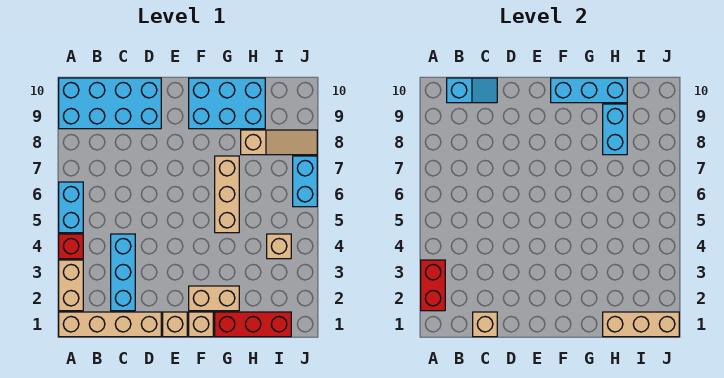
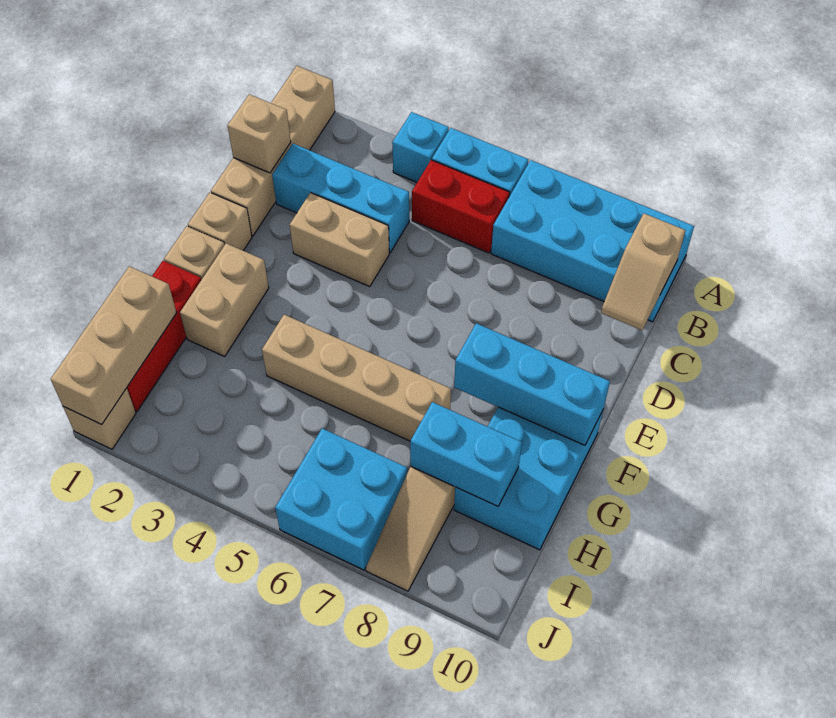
tan 1x2 brick [59,260,83,311] -> tan 1x2 brick moved to [290,193,389,287]
red 1x2 brick [421,260,445,311] -> red 1x2 brick moved to [412,160,510,253]
red 1x1 brick [59,234,83,259] -> cyan 1x1 brick [392,112,449,182]
cyan 2x4 brick [59,78,161,129] -> cyan 2x4 brick turned to [491,160,694,322]
cyan 1x2 slope [447,78,497,103] -> tan 1x2 slope [601,213,685,330]
cyan 1x3 brick [551,78,627,103] -> cyan 1x3 brick turned to [454,323,610,445]
tan 1x3 brick [215,156,239,233] -> tan 1x4 brick [262,315,451,441]
tan 1x1 brick [267,234,291,259] -> tan 1x1 brick moved to [63,388,136,449]
cyan 1x2 brick [293,156,317,207] -> cyan 2x2 brick [275,428,407,570]

